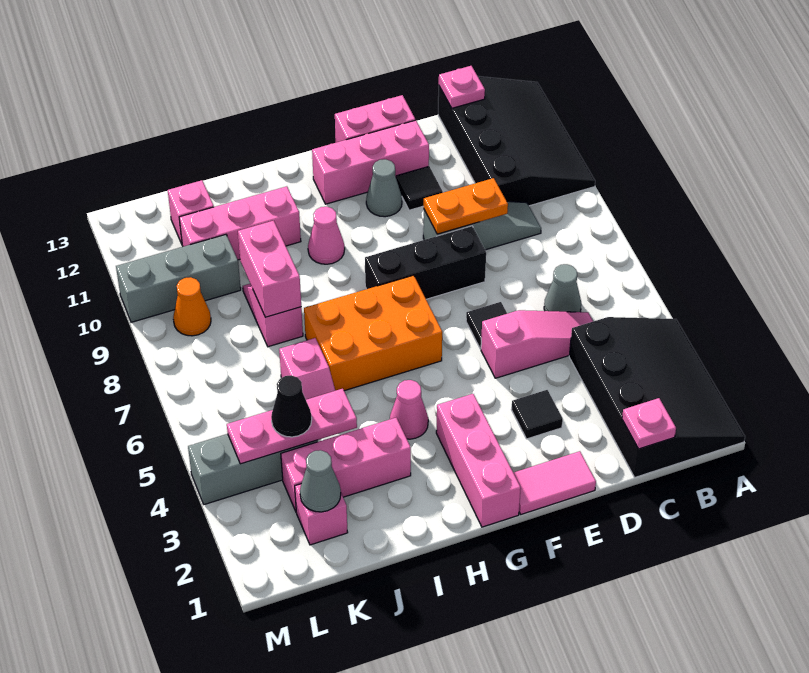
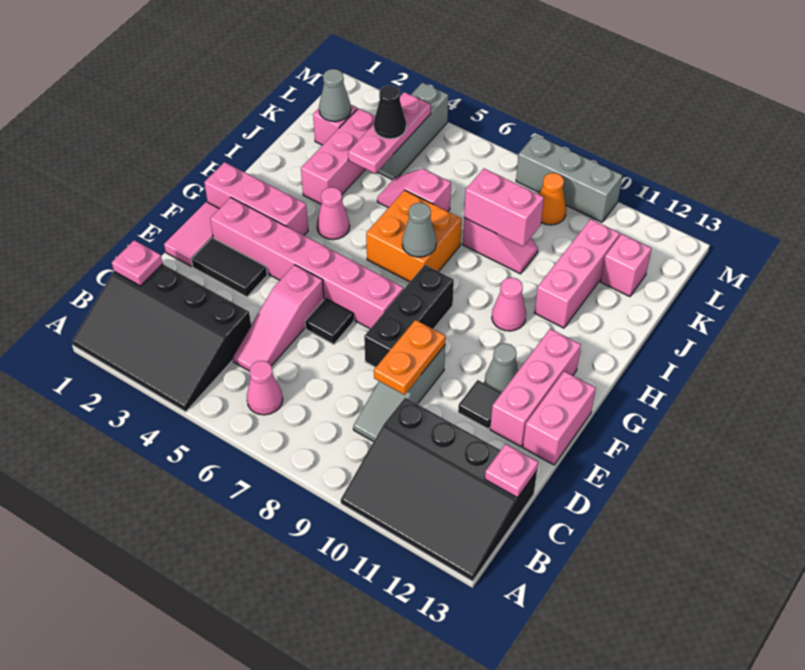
none -> pink 1x1 cone [247,361,283,415]
grey 1x1 cone [544,264,581,312] -> grey 1x1 cone moved to [402,203,436,257]
black 1x1 tile [511,390,563,439] -> black 1x2 tile [191,238,267,297]
none -> pink 1x6 brick [210,197,403,329]
orange 2x3 brick [304,275,442,391] -> orange 2x2 brick [366,190,462,282]
grey 1x3 brick [116,235,241,322] -> grey 1x3 brick turned to [516,135,622,222]

